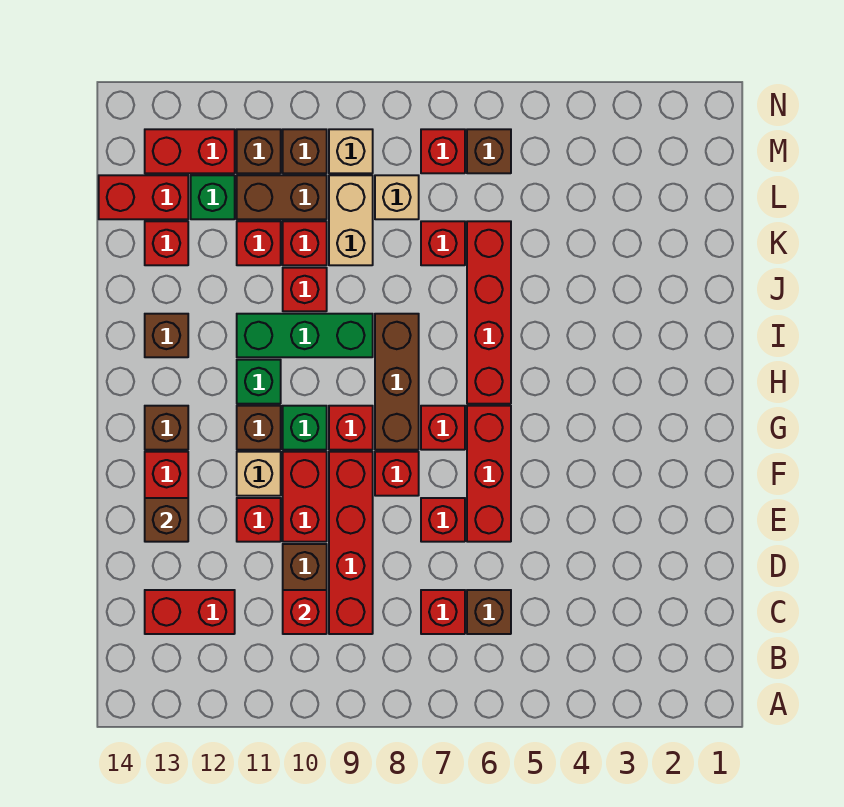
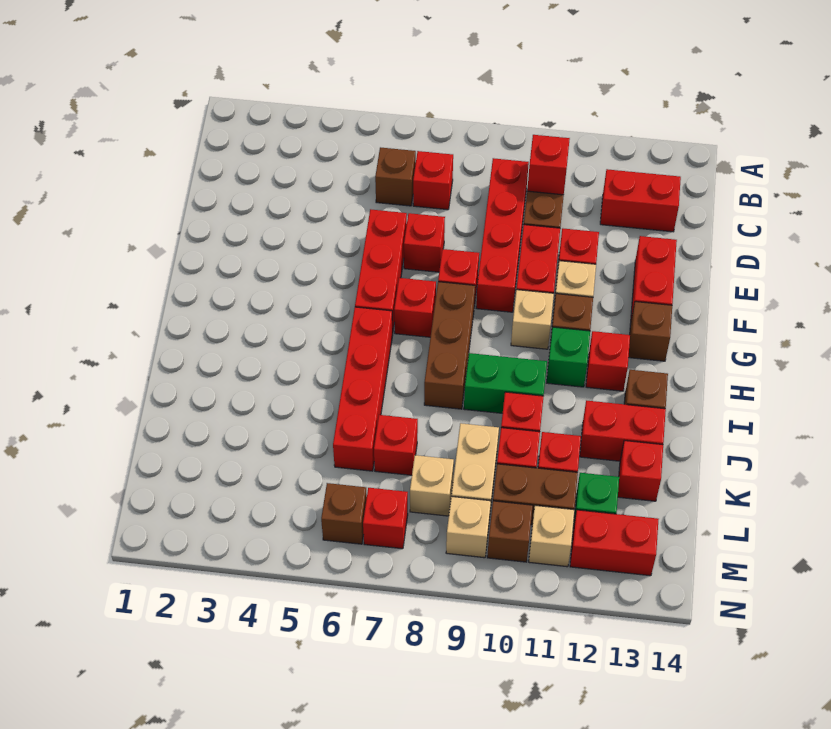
brown 1x1 brick [145,498,188,542] -> none
red 1x1 brick [329,406,373,450] -> red 1x1 brick moved to [586,331,630,391]
green 1x1 brick [283,406,327,450] -> tan 1x1 brick [511,290,554,349]
green 1x3 brick [237,314,373,357] -> green 1x2 brick [464,353,547,413]
red 1x2 brick [99,175,188,219] -> red 1x2 brick moved to [580,400,666,461]
brown 1x1 brick [237,129,281,173] -> tan 1x1 brick [529,505,574,567]

